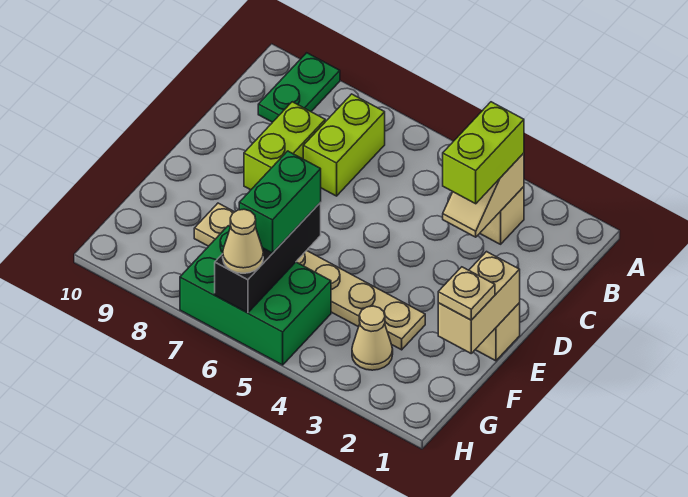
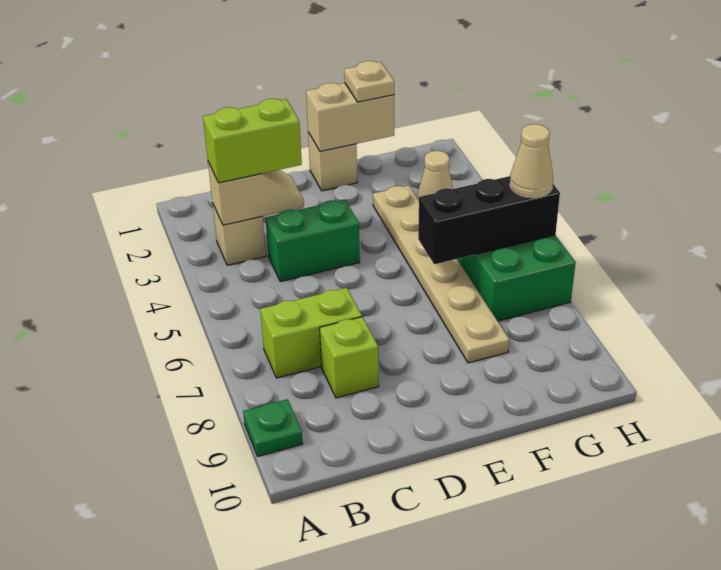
green 1x2 plate [258,53,340,122] -> green 1x1 plate [243,399,303,456]
lime 1x2 brick [244,102,325,190] -> lime 1x1 brick [320,317,379,398]
green 1x2 brick [239,151,321,253] -> green 1x2 brick moved to [266,200,360,282]

